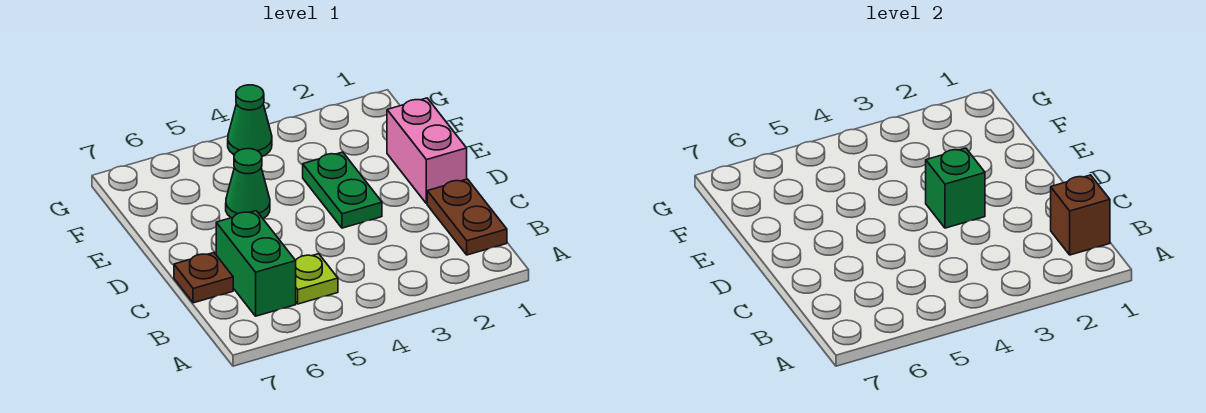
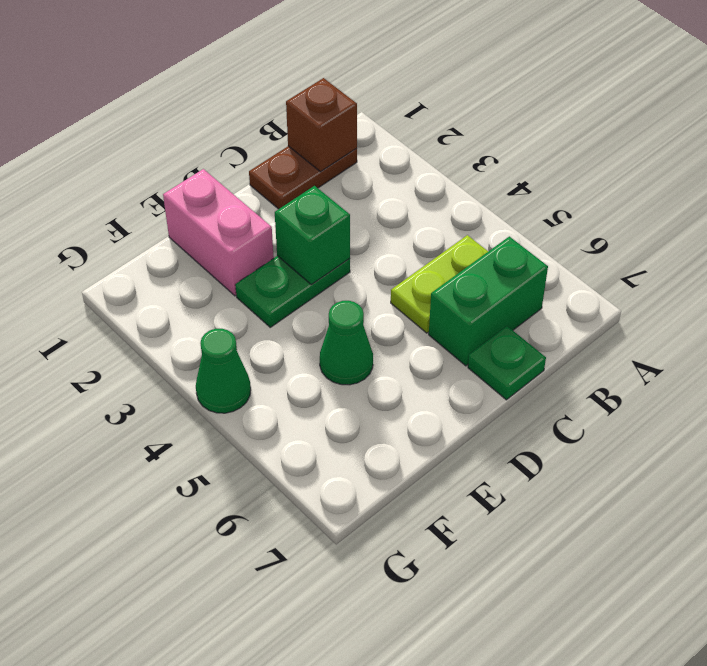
lime 1x1 plate [296,254,338,304] -> lime 1x2 plate [391,235,488,333]
brown 1x1 plate [174,253,233,303] -> green 1x1 plate [468,326,546,400]
pink 1x2 brick [387,98,467,204] -> pink 1x2 brick turned to [163,169,274,296]

